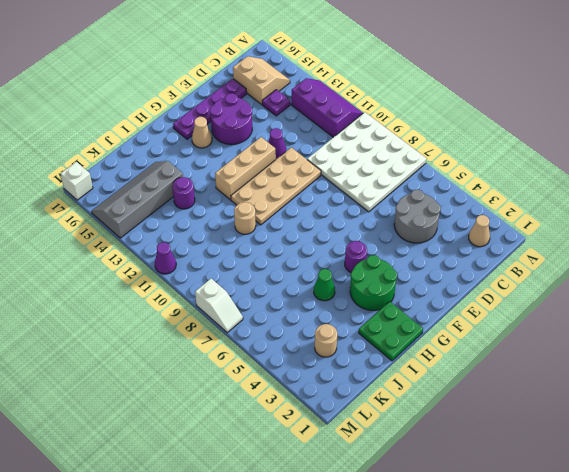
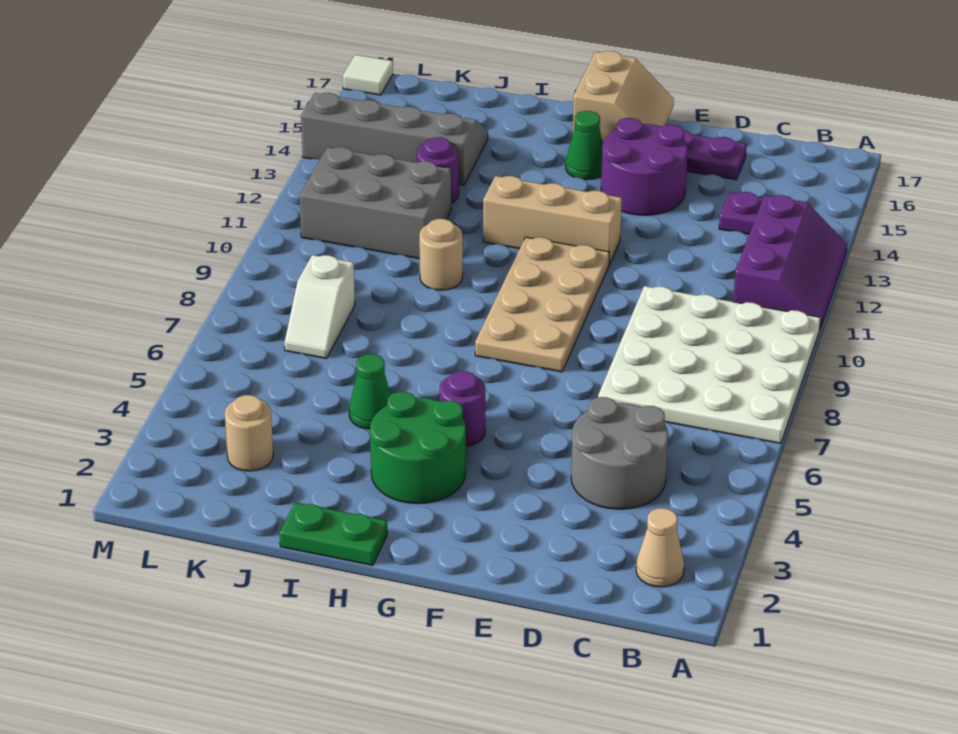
tan 2x2 slope [233,56,290,104] -> tan 2x2 slope moved to [573,51,674,142]
tan 2x4 plate [231,147,321,225] -> tan 2x4 plate turned to [475,237,609,372]
purple 1x1 cone [268,128,286,159] -> none
tan 1x1 cone [192,117,212,148] -> green 1x1 cone [566,111,603,180]
green 2x2 plate [359,301,423,361] -> green 1x2 plate [280,502,387,565]
none -> grey 2x3 brick [300,147,451,259]
white 1x2 slope [195,279,243,332] -> white 1x2 slope moved to [284,255,355,358]
purple 1x1 cone [155,242,176,274] -> none
white 1x1 brick [61,162,93,200] -> white 1x1 tile [343,55,393,95]

